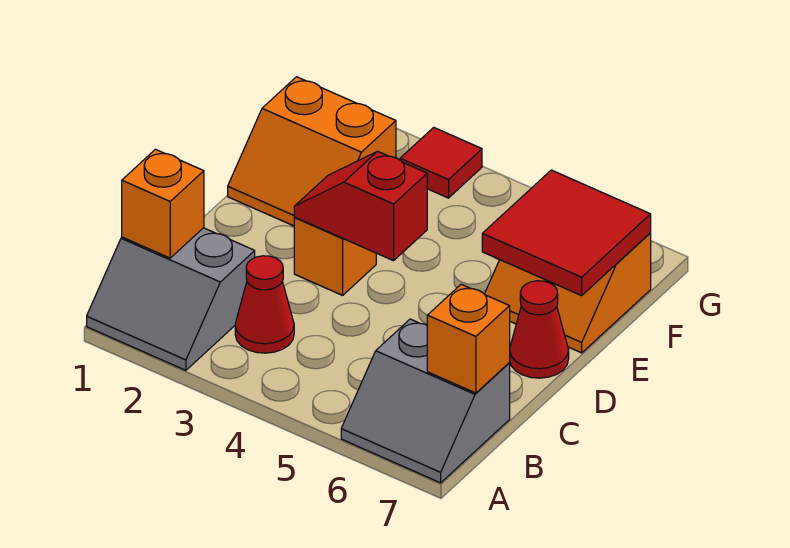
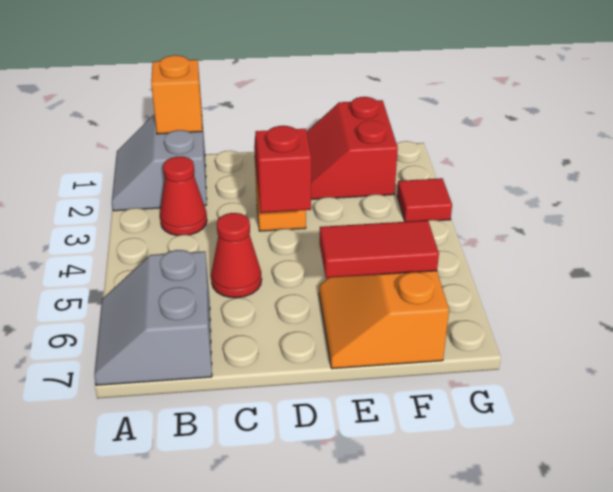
orange 1x1 brick [427,284,510,393] -> none
red 1x1 cone [510,281,569,378] -> red 1x1 cone moved to [211,213,262,298]
orange 2x2 slope [228,77,396,226] -> red 2x2 slope [307,97,398,199]
red 2x2 tile [482,170,651,296] -> red 1x2 tile [320,220,439,278]

